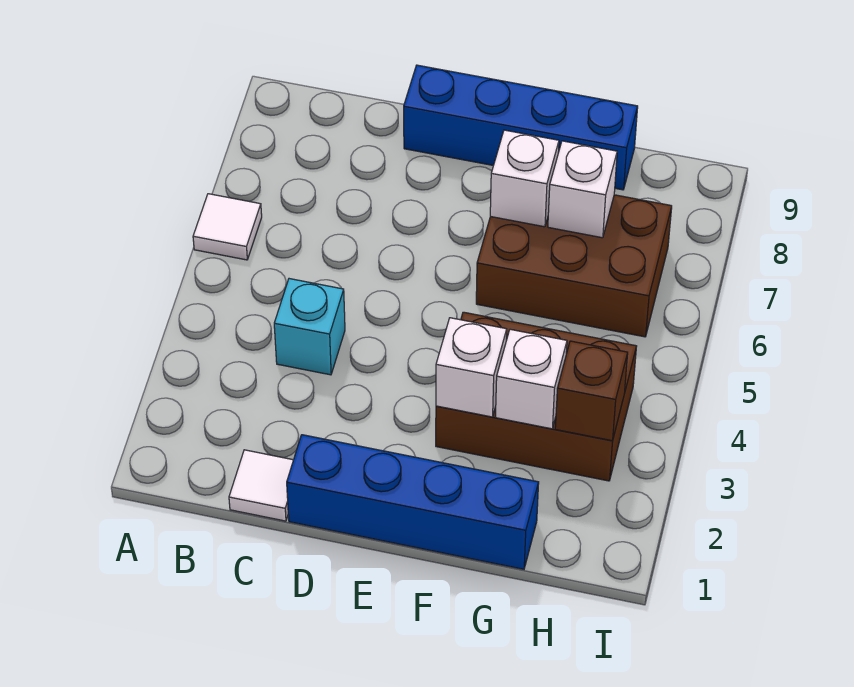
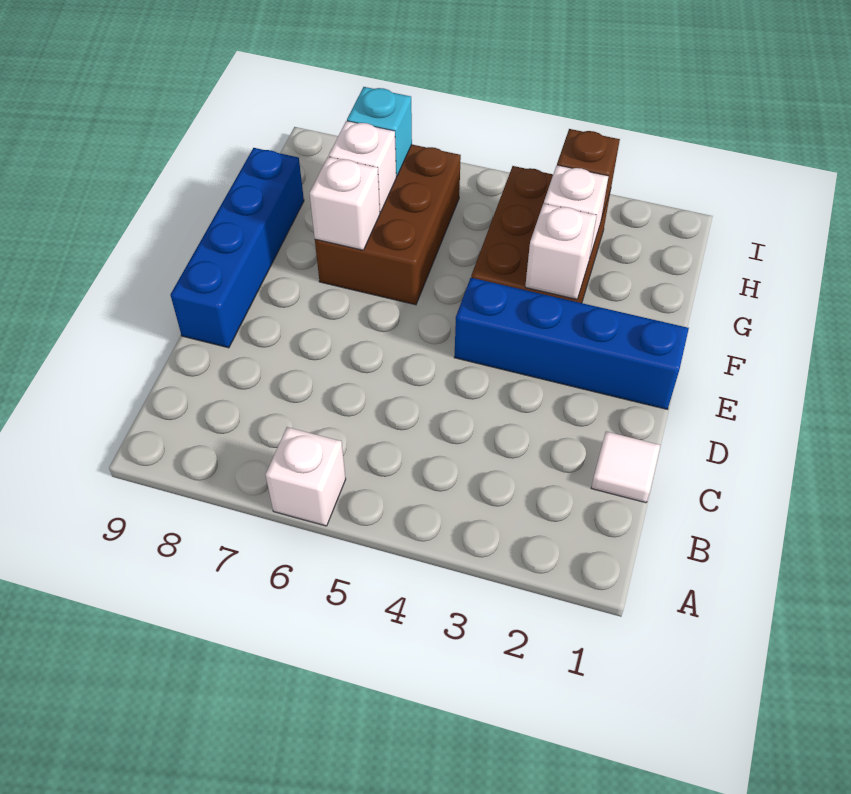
white 1x1 tile [193,194,262,260] -> white 1x1 brick [266,427,346,526]
cyan 1x1 brick [274,279,345,375] -> cyan 1x1 brick moved to [347,87,412,176]
blue 1x4 brick [287,435,539,569] -> blue 1x4 brick turned to [454,278,689,409]

